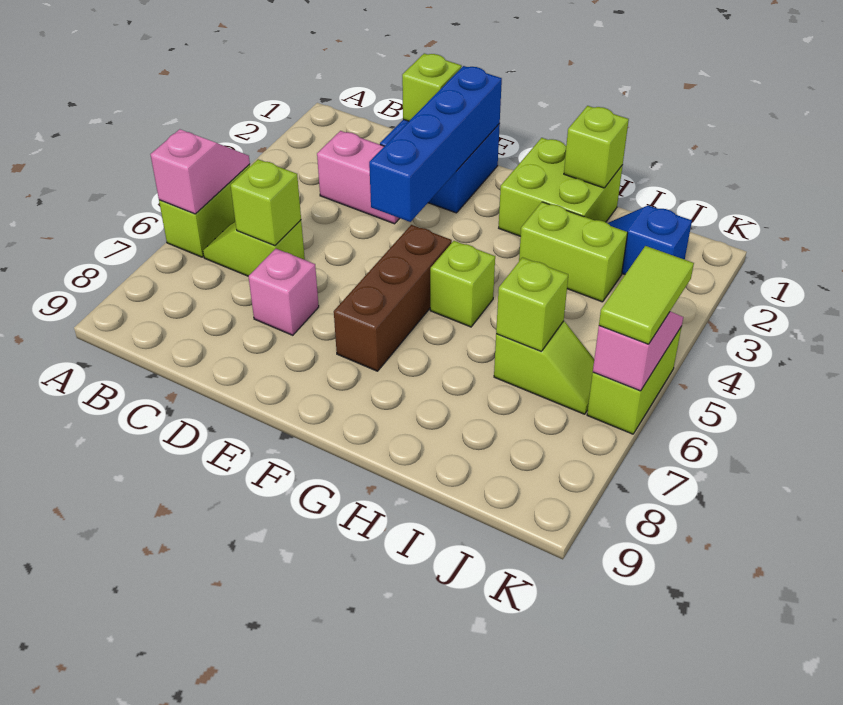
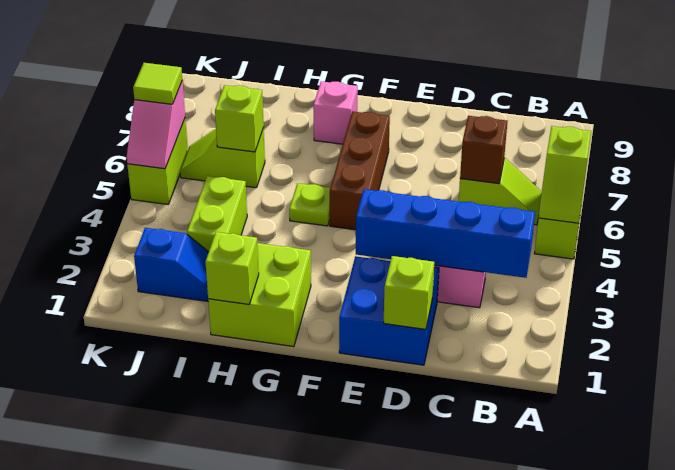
pink 1x2 slope [150,129,250,214] -> lime 1x2 slope [538,126,591,224]
lime 1x1 brick [231,159,301,246] -> brown 1x1 brick [460,116,507,184]
pink 1x1 brick [248,249,319,335] -> pink 1x1 brick moved to [313,81,358,144]
blue 1x4 brick [369,66,502,222] -> blue 1x4 brick turned to [356,189,535,278]
lime 1x1 brick [430,241,495,327] -> lime 1x1 plate [289,183,330,226]
lime 1x2 brick [519,202,628,302] -> lime 1x2 brick turned to [187,176,247,252]
lime 1x2 tile [599,246,694,344] -> lime 1x1 tile [133,63,182,104]

